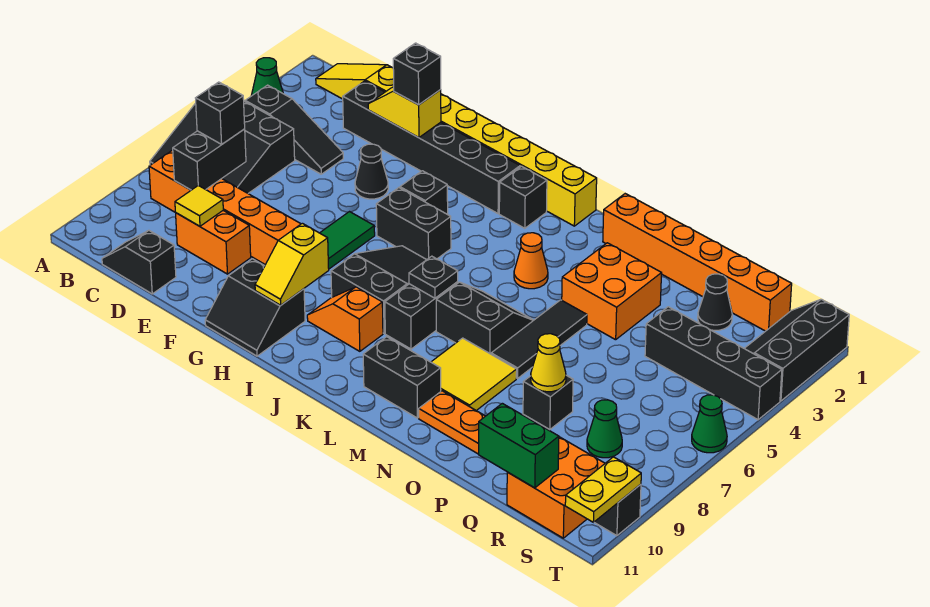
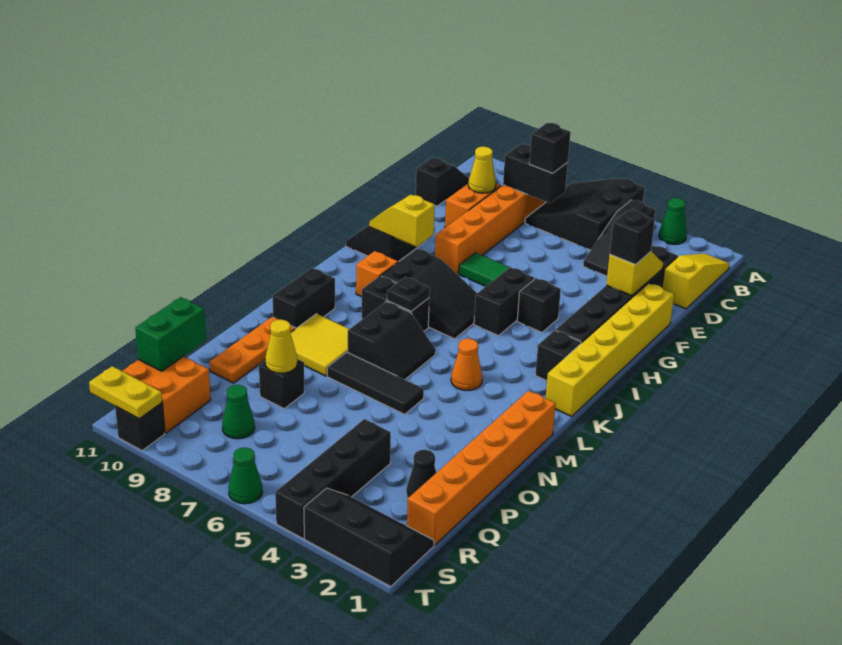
yellow 1x1 tile [175,185,223,226] -> yellow 1x1 cone [468,147,496,193]
black 1x1 cone [355,144,388,199] -> none
orange 2x2 brick [562,243,662,340] -> none

